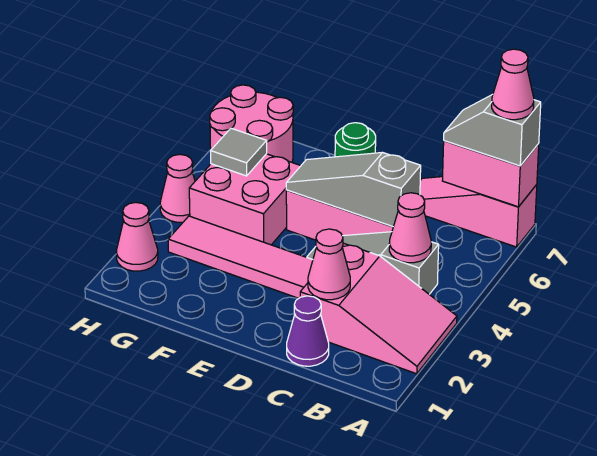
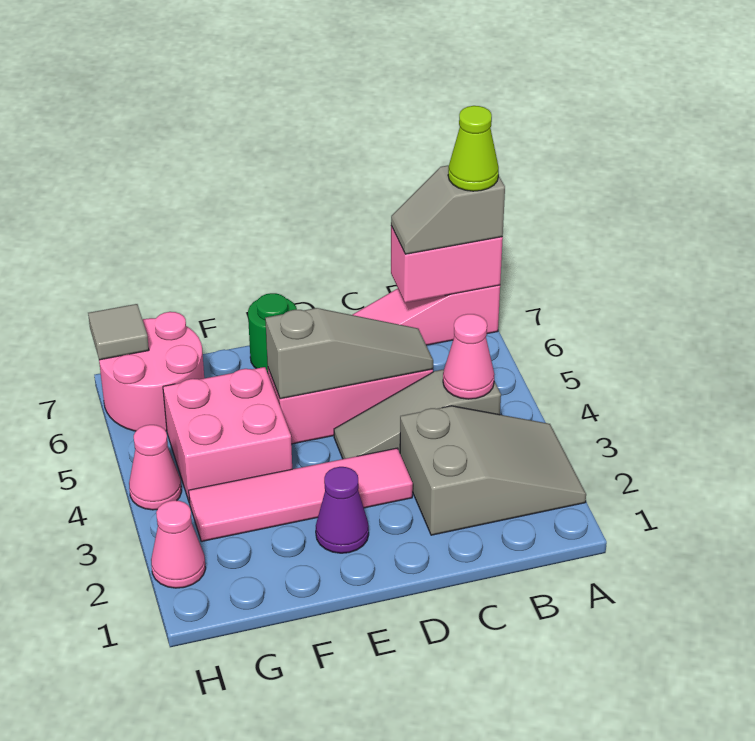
pink 2x3 slope [300,243,457,374] -> grey 2x3 slope [400,406,586,535]
pink 1x1 cone [492,49,534,120] -> lime 1x1 cone [448,106,499,191]
purple 1x1 cone [287,296,329,366] -> purple 1x1 cone moved to [316,467,369,553]
pink 1x1 cone [308,229,350,300] -> none
grey 1x3 slope [286,153,421,227] -> grey 1x3 slope turned to [265,308,433,399]
grey 1x1 tile [211,128,267,176] -> grey 1x1 tile moved to [88,304,149,360]

